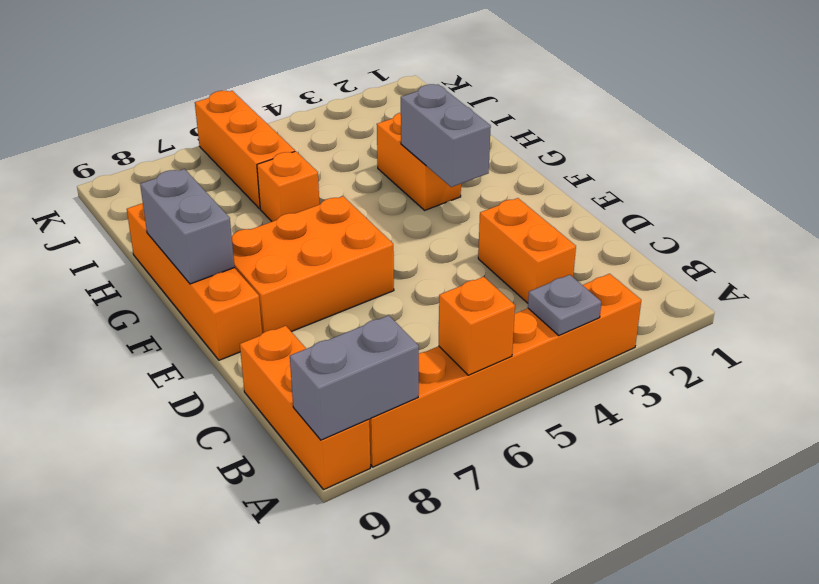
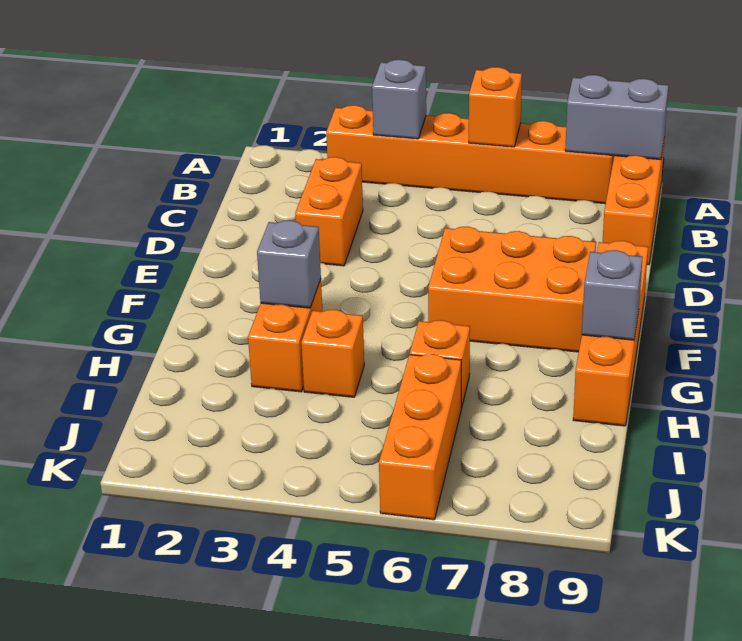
grey 1x1 plate [528,275,601,335] -> grey 1x1 brick [372,60,426,139]
grey 1x2 brick [401,84,491,187] -> grey 1x1 brick [257,220,321,308]
grey 1x2 brick [140,169,235,284] -> grey 1x1 brick [582,250,643,340]
none -> orange 1x1 brick [301,310,364,397]

